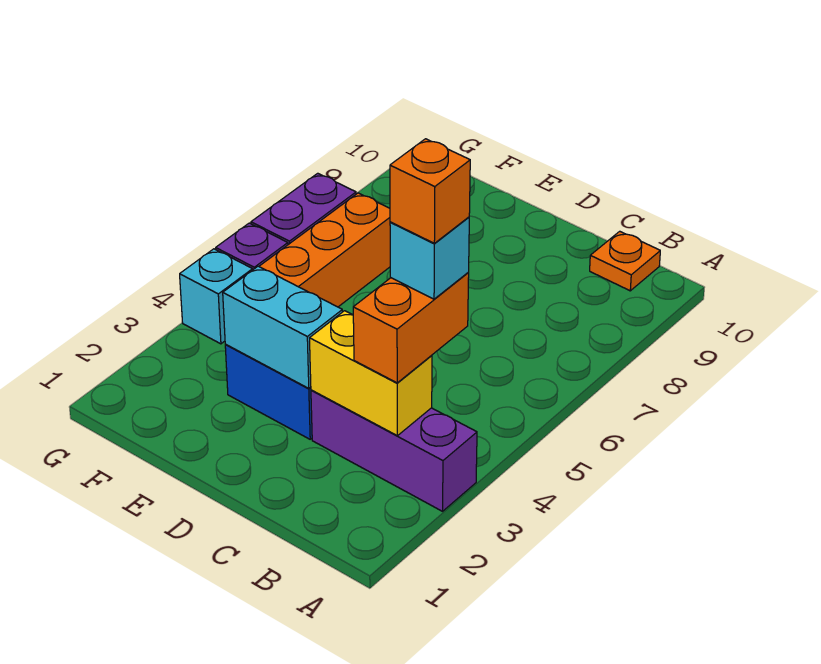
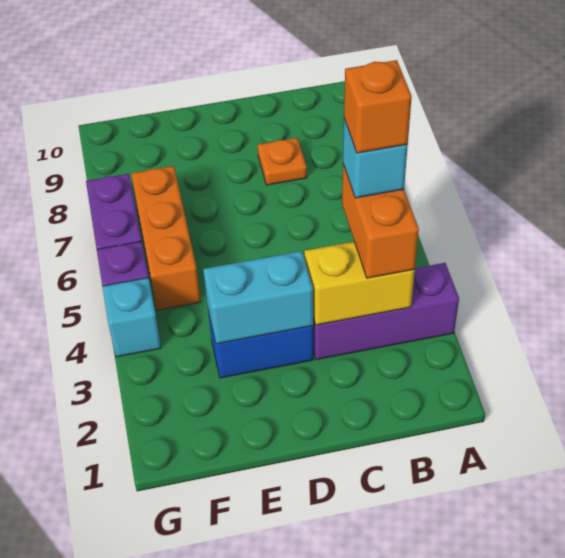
orange 1x1 plate [590,231,660,291] -> orange 1x1 plate moved to [258,138,307,185]

